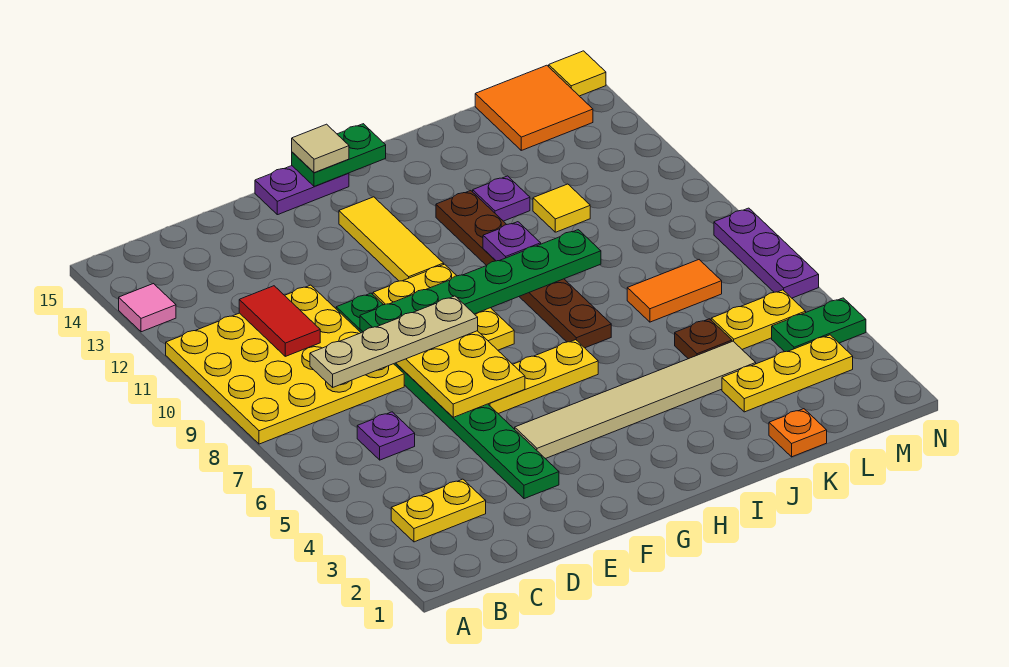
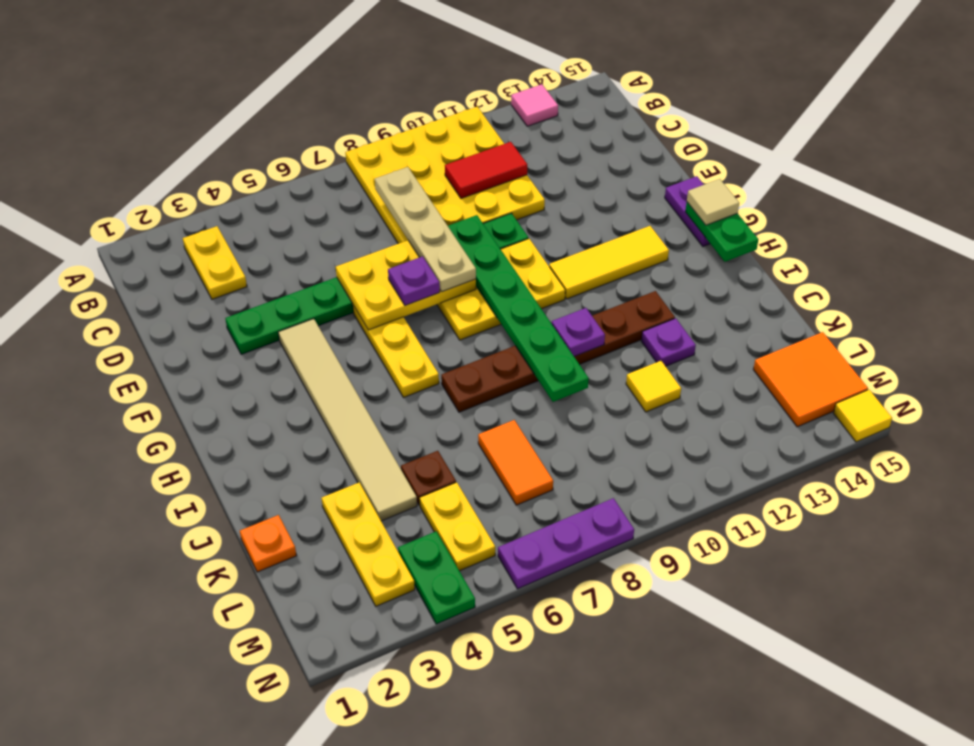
purple 1x1 plate [357,412,415,460] -> purple 1x1 plate moved to [388,256,440,305]

